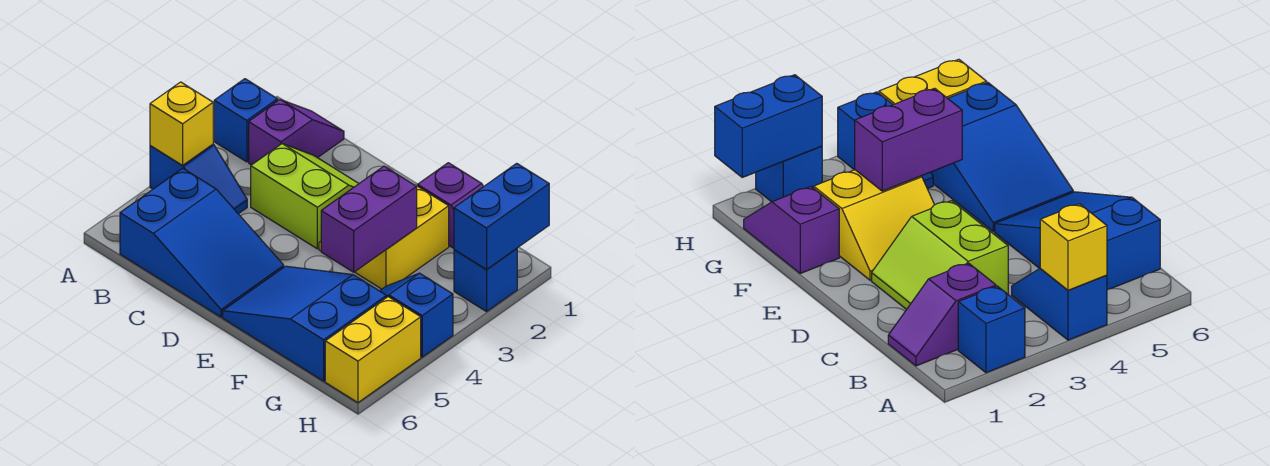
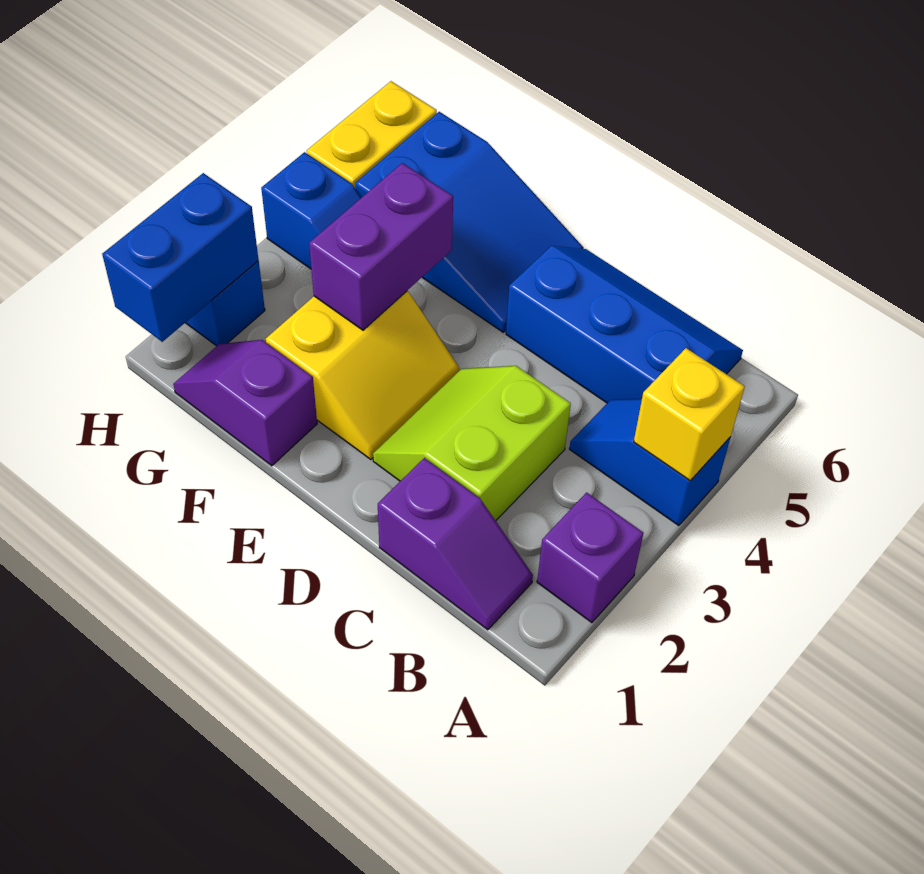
blue 1x1 brick [214,79,278,162] -> purple 1x1 brick [537,493,643,623]
purple 1x2 slope [249,100,344,165] -> purple 1x2 slope turned to [378,458,533,630]
blue 2x3 slope [120,168,284,317] -> blue 2x3 slope turned to [506,246,743,403]
lime 2x2 slope [251,144,359,249] -> lime 2x2 slope turned to [373,366,571,521]

